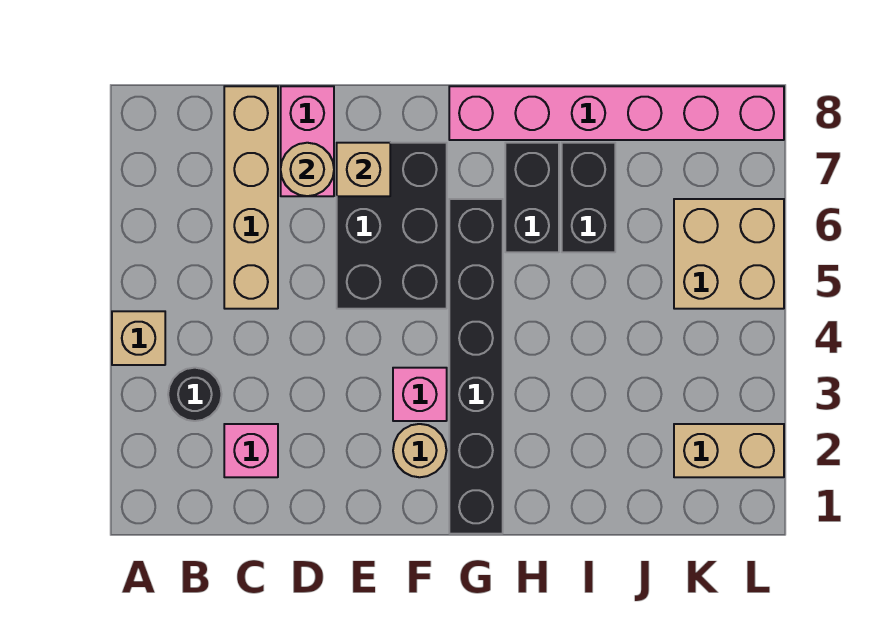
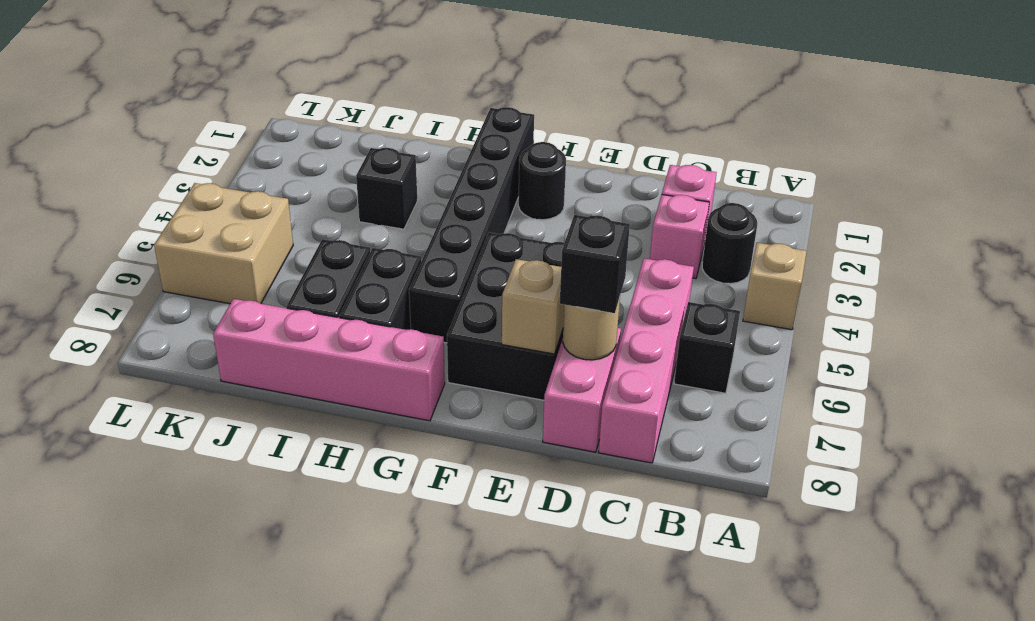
none -> black 1x1 brick [674,302,740,393]
tan 1x4 brick [224,86,278,309] -> pink 1x4 brick [599,258,694,463]
none -> black 1x1 brick [560,215,630,313]
tan 1x1 round brick [393,424,447,477] -> black 1x1 round brick [518,142,566,220]
pink 1x1 brick [393,368,447,421] -> pink 1x1 brick moved to [650,195,709,278]
pink 1x6 brick [449,86,784,140] -> pink 1x4 brick [213,299,445,421]
none -> black 1x1 brick [356,148,417,229]
tan 1x2 brick [674,424,784,477] -> none

